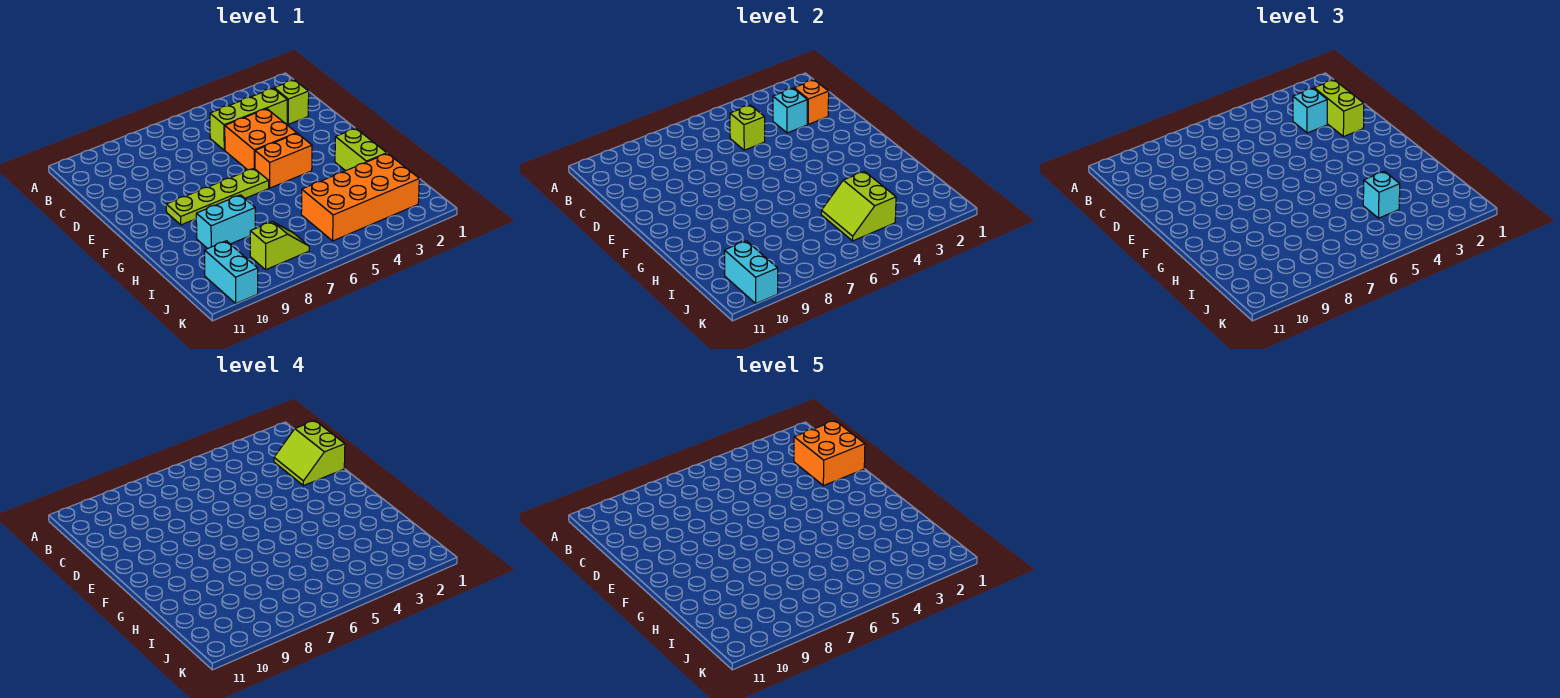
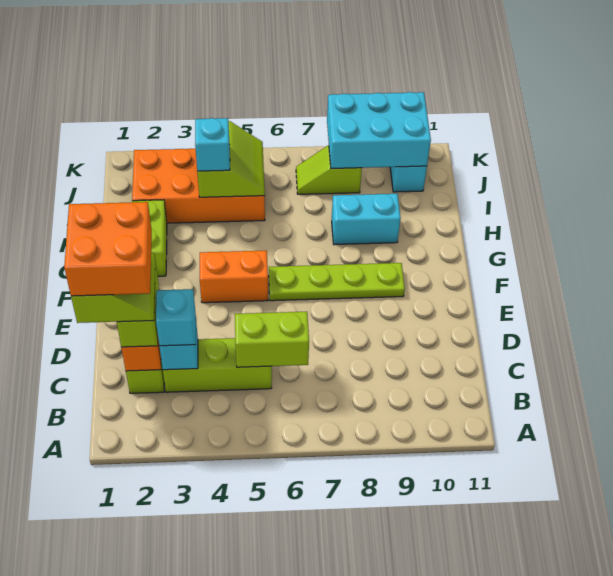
lime 1x1 brick [730,105,765,150] -> lime 1x2 brick [235,312,309,367]
orange 2x2 brick [225,109,297,170] -> none
cyan 1x2 brick [724,241,778,303] -> cyan 2x3 brick [327,92,431,168]

